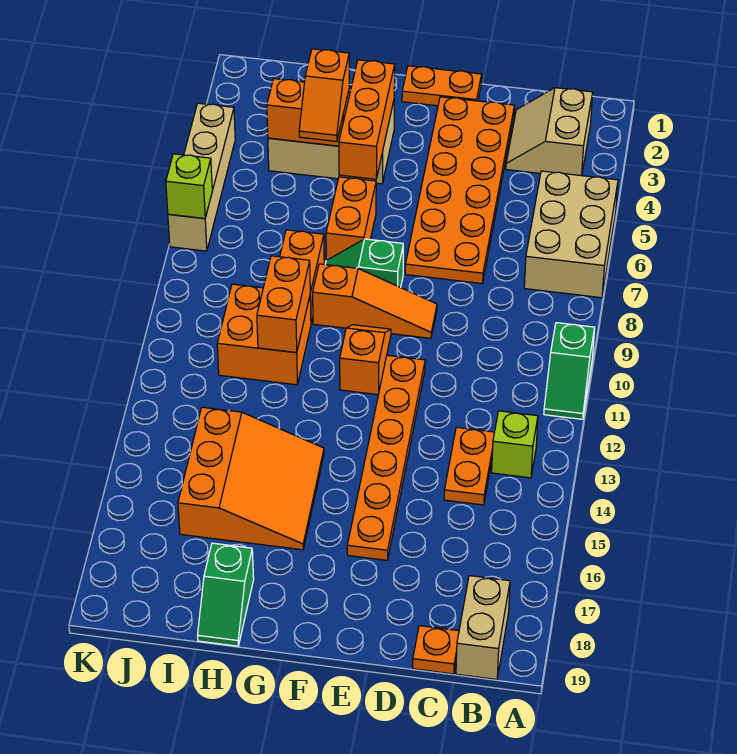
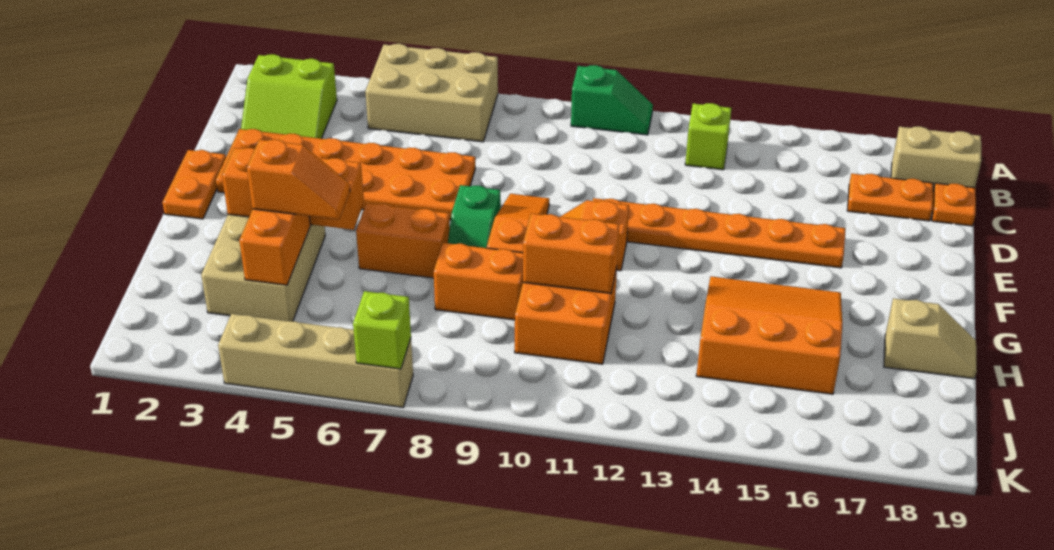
tan 2x2 slope [506,88,593,176] -> lime 2x2 slope [241,54,337,139]
orange 1x2 plate [444,427,494,505] -> orange 1x2 plate moved to [847,173,933,221]
green 1x2 slope [198,543,254,646] -> tan 1x2 slope [884,298,977,379]

